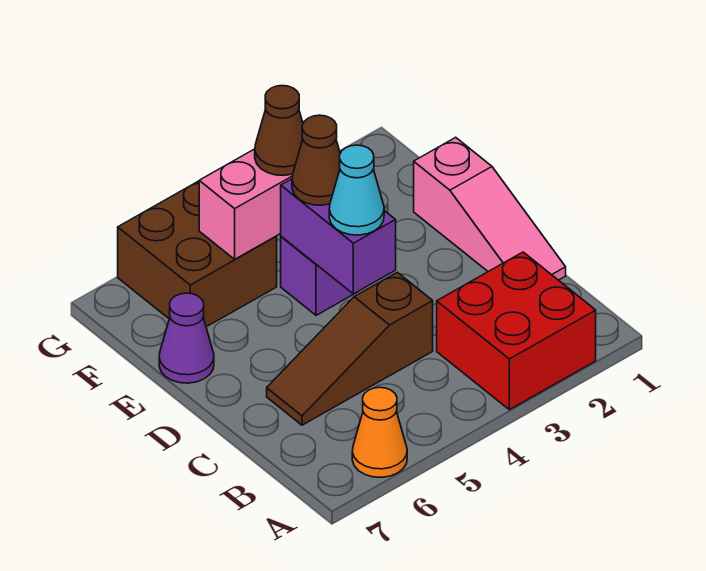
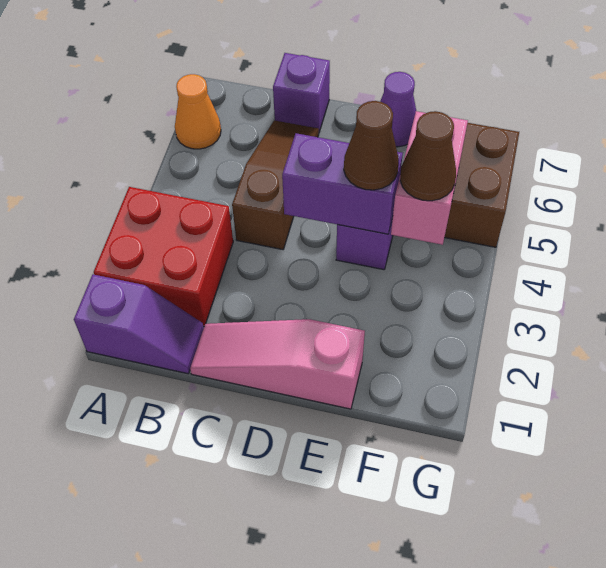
none -> purple 1x2 slope [74,274,204,374]
none -> purple 1x1 brick [273,53,330,132]
cyan 1x1 cone [329,145,384,235] -> none

